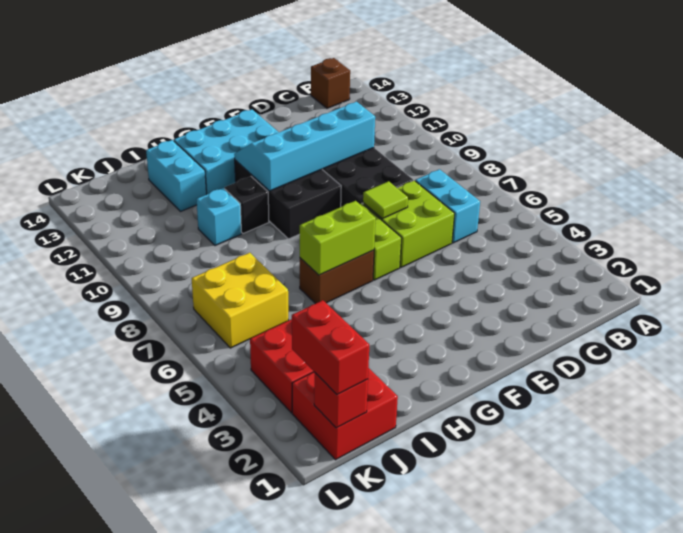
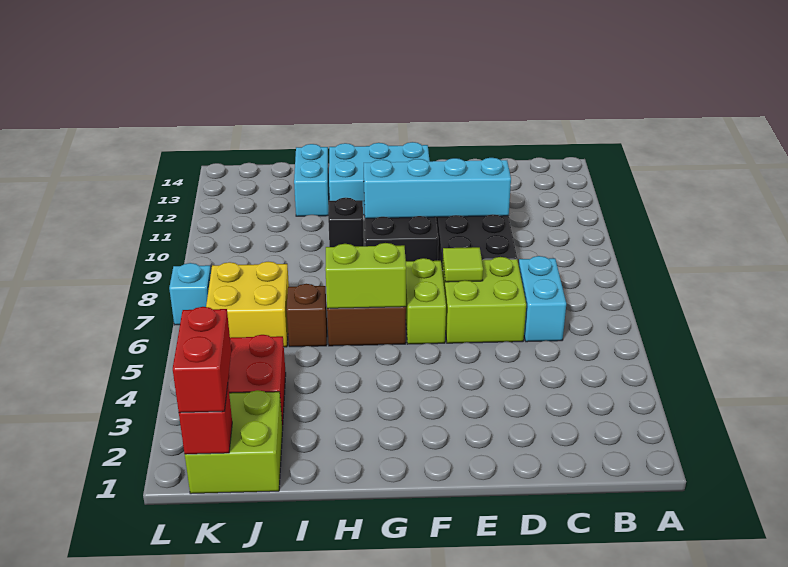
brown 1x1 brick [311,58,350,108] -> brown 1x1 brick moved to [287,284,327,347]
cyan 1x1 brick [197,188,241,246] -> cyan 1x1 brick moved to [169,263,211,325]
red 2x2 brick [292,368,398,460] -> lime 2x2 brick [185,390,283,494]

